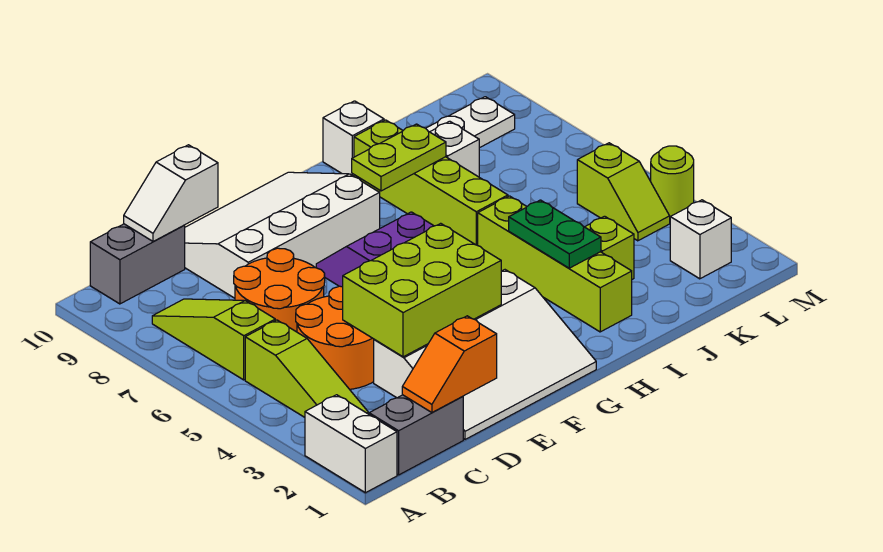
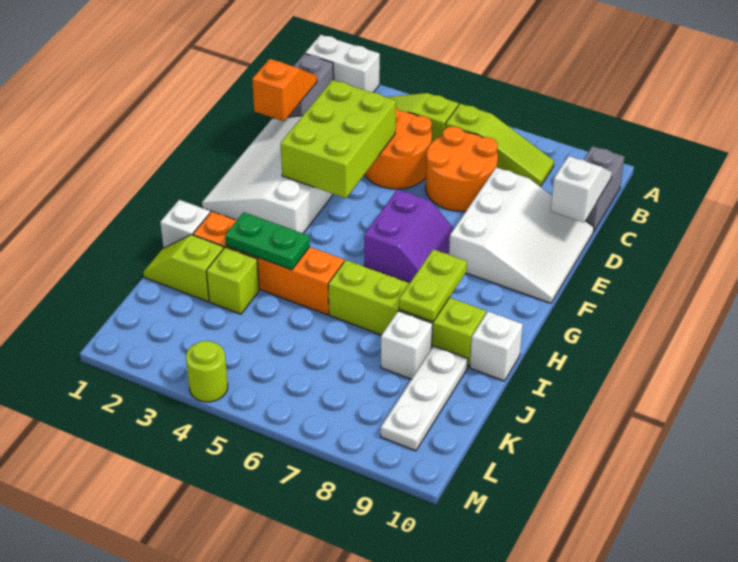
white 3x4 slope [185,172,380,298] -> white 3x3 slope [449,167,594,303]
lime 1x4 brick [478,196,632,332] -> orange 1x4 brick [193,211,344,315]
white 1x1 brick [670,200,731,279] -> white 1x1 brick moved to [160,200,210,248]
lime 1x2 slope [577,143,670,241] -> lime 1x2 slope moved to [143,235,224,302]

